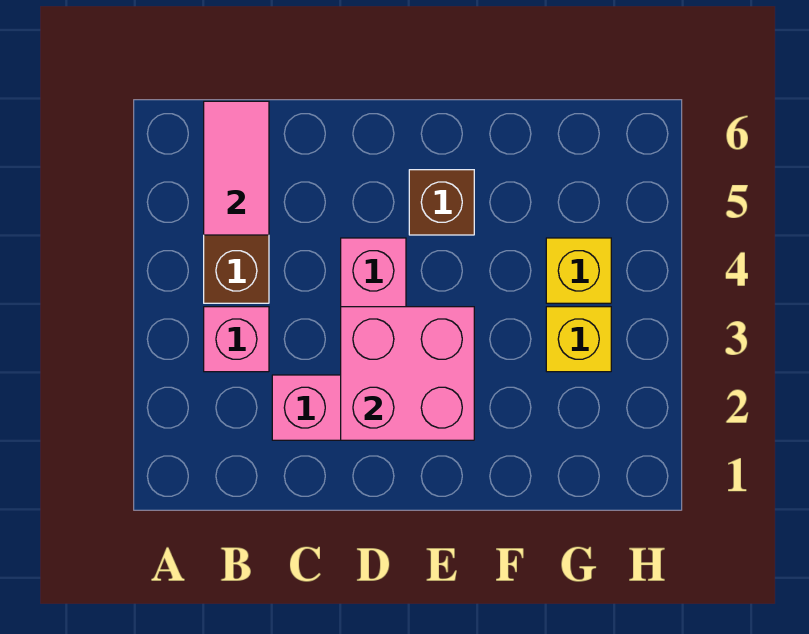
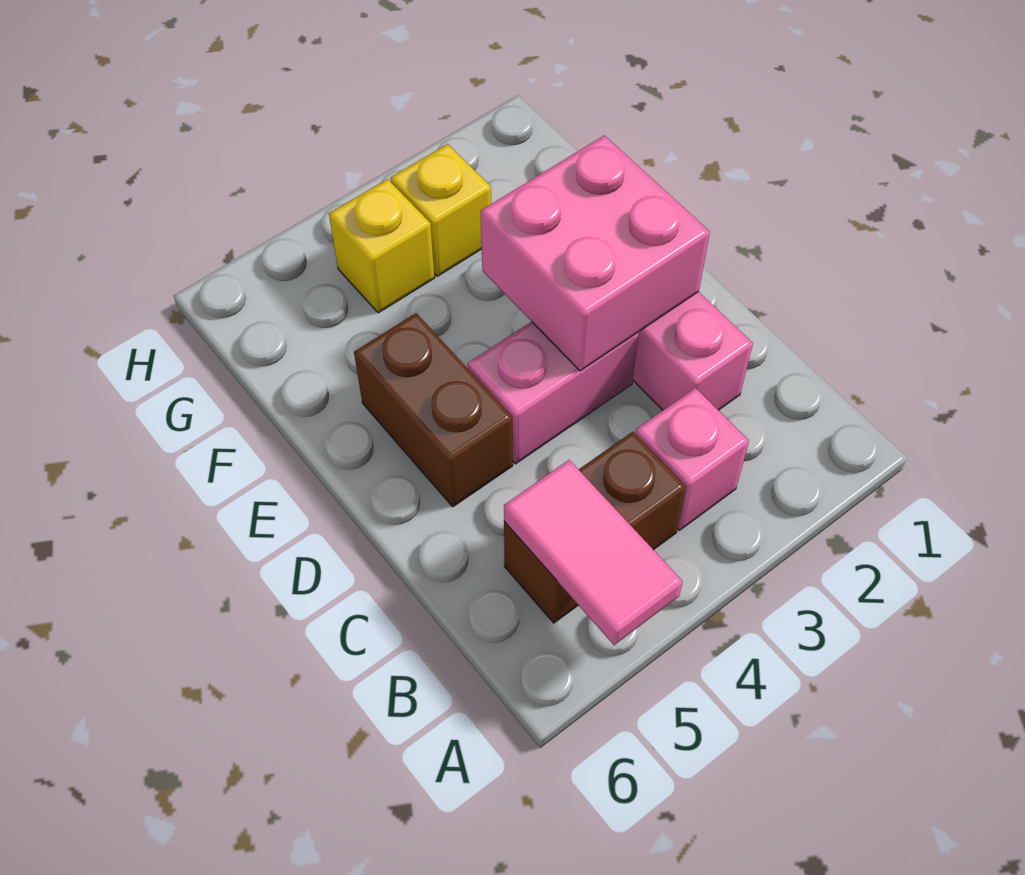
pink 1x2 tile [204,101,269,235] -> pink 1x2 tile turned to [504,460,683,645]
brown 1x1 brick [409,170,474,235] -> brown 1x2 brick [354,313,513,507]

